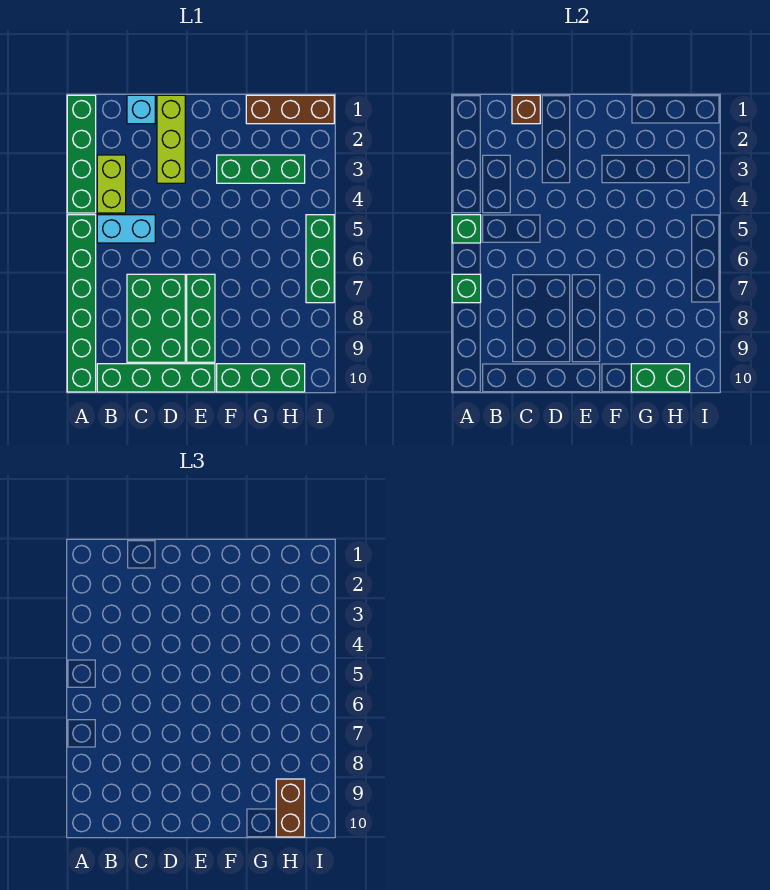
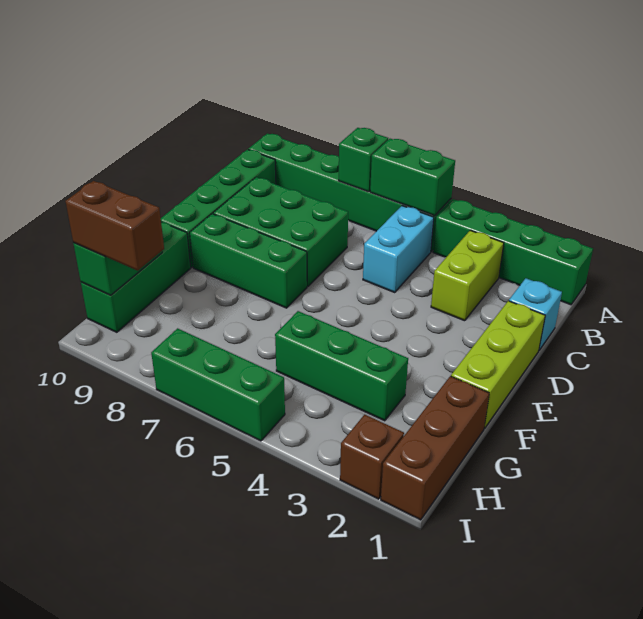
green 1x1 brick [452,215,481,243] -> green 1x2 brick [370,139,455,216]
lime 1x2 brick [97,155,126,213] -> lime 1x2 brick turned to [431,230,504,321]
brown 1x1 brick [512,95,540,124] -> brown 1x1 brick moved to [340,414,404,499]
lime 1x3 brick [157,95,185,183] -> lime 1x3 brick turned to [451,301,545,428]
green 1x3 brick [217,155,305,183] -> green 1x3 brick turned to [275,311,408,421]

